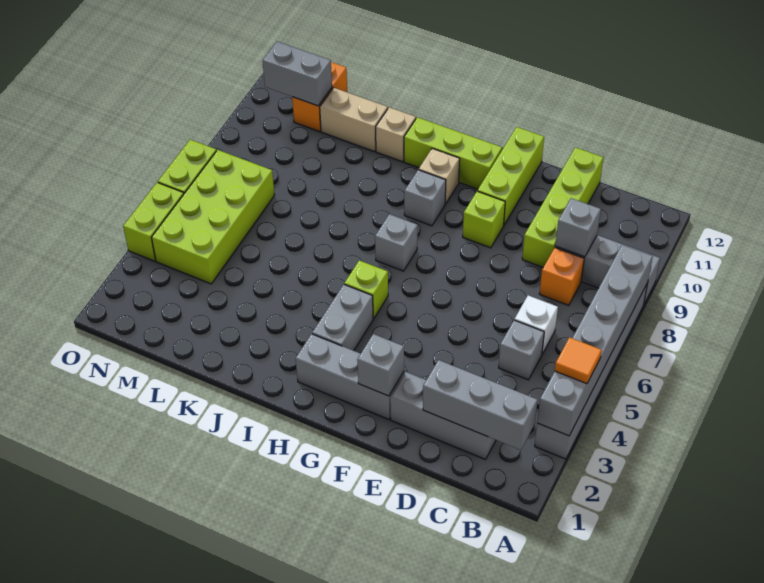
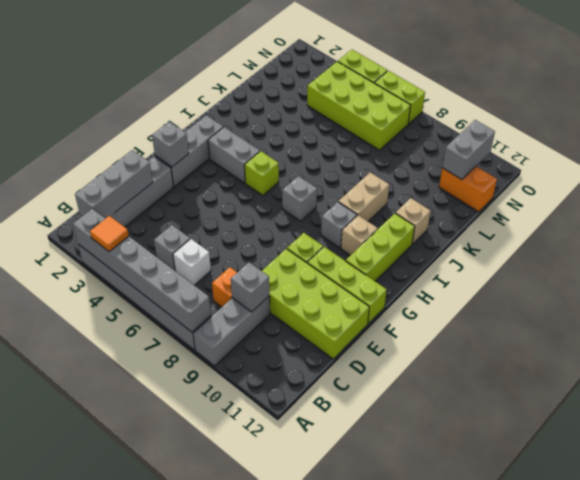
lime 1x4 brick [522,147,603,267] -> lime 2x4 brick [262,249,369,359]
tan 1x2 brick [320,88,388,152] -> tan 1x2 brick moved to [339,172,389,221]

